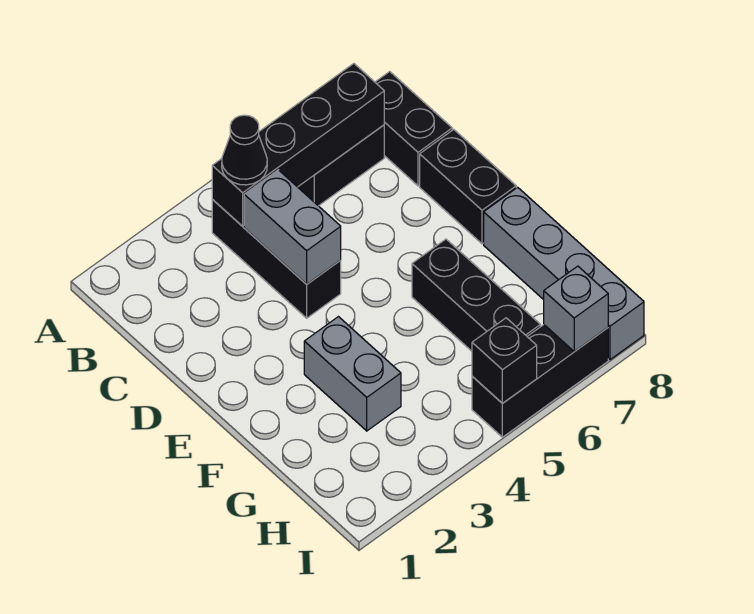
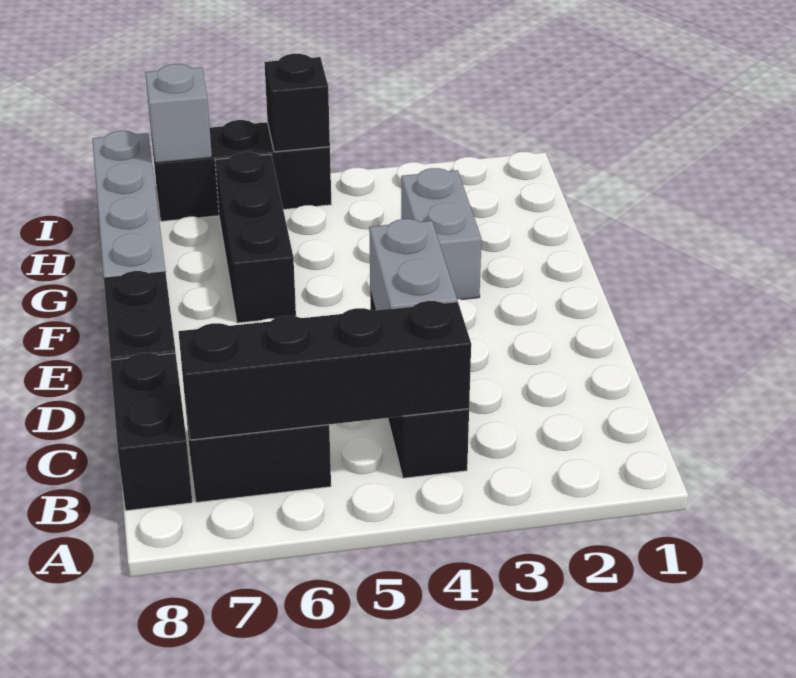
black 1x1 cone [222,115,267,185] -> none

